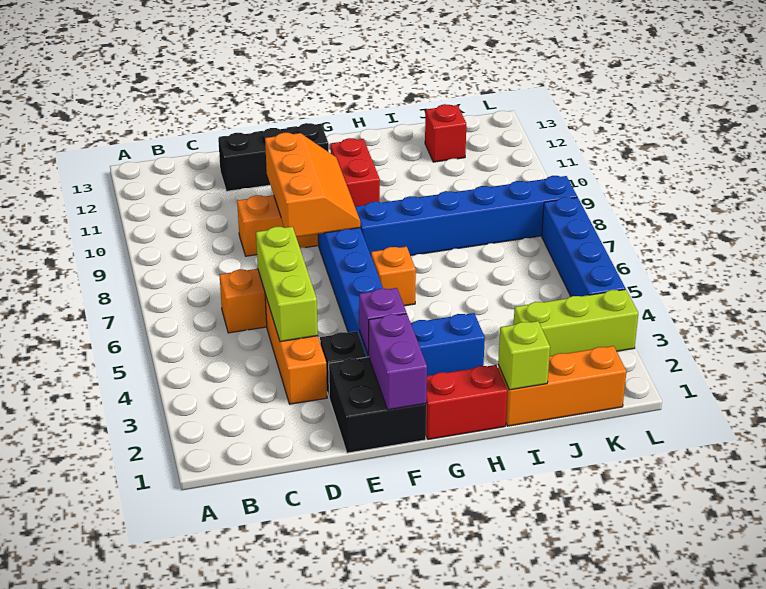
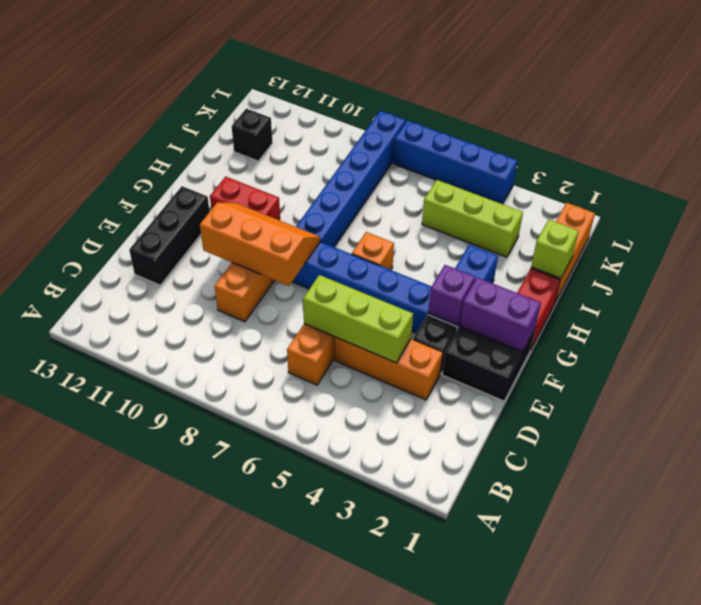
lime 1x3 brick [514,289,638,356] -> lime 1x3 brick turned to [422,180,523,257]
red 1x1 brick [425,104,466,162] -> black 1x1 brick [232,109,272,161]

